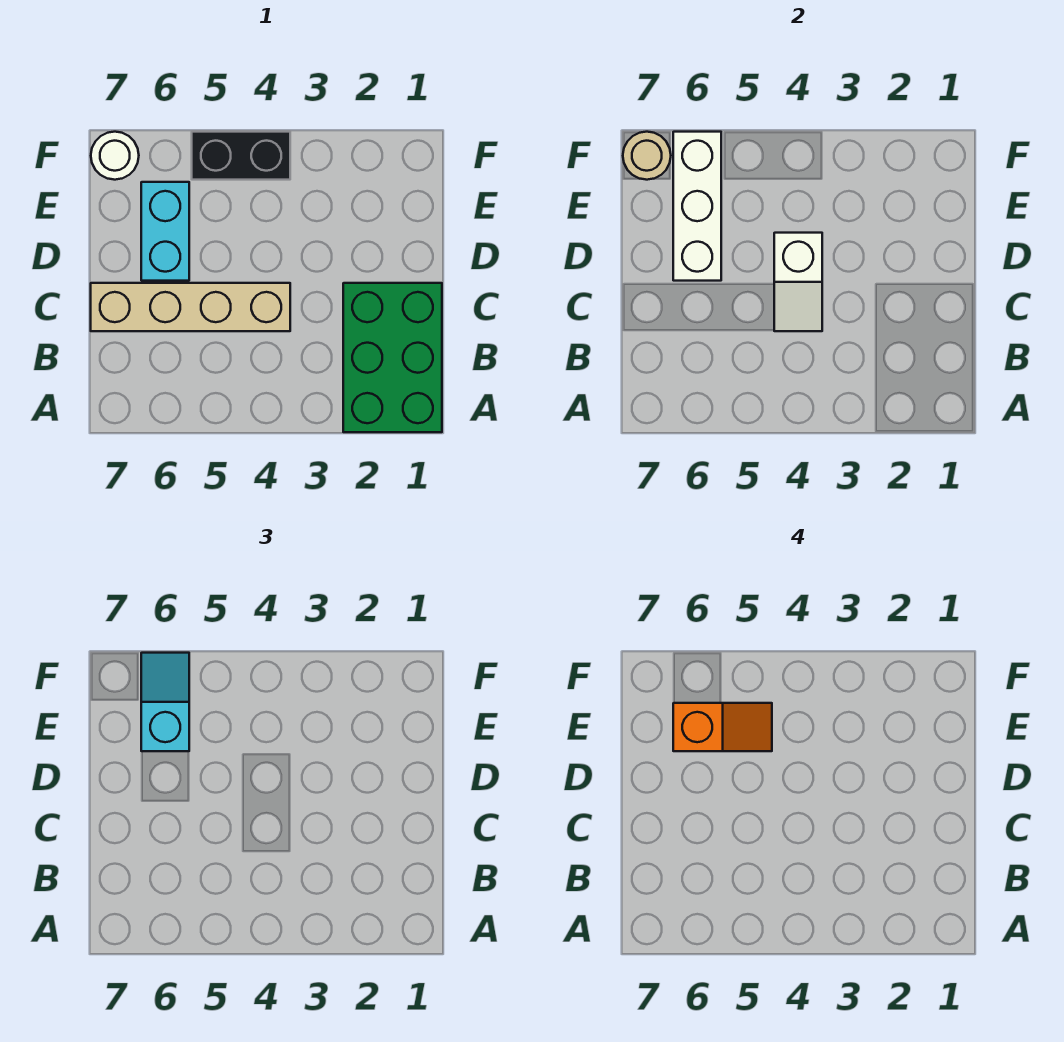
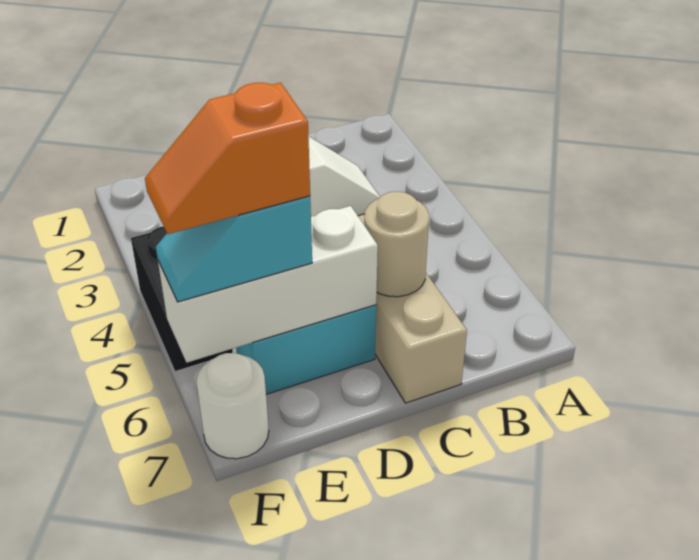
green 2x3 brick [343,283,442,432] -> none
orange 1x2 slope [673,703,772,751] -> orange 1x2 slope turned to [145,83,310,234]
tan 1x1 round brick [623,132,671,180] -> tan 1x1 round brick moved to [364,192,429,297]

